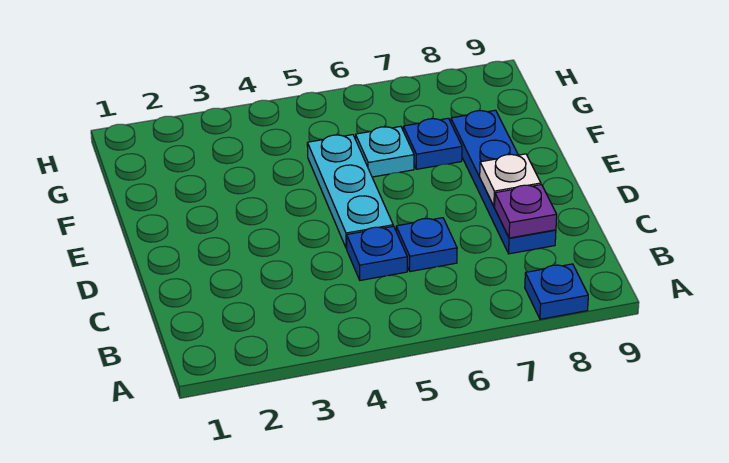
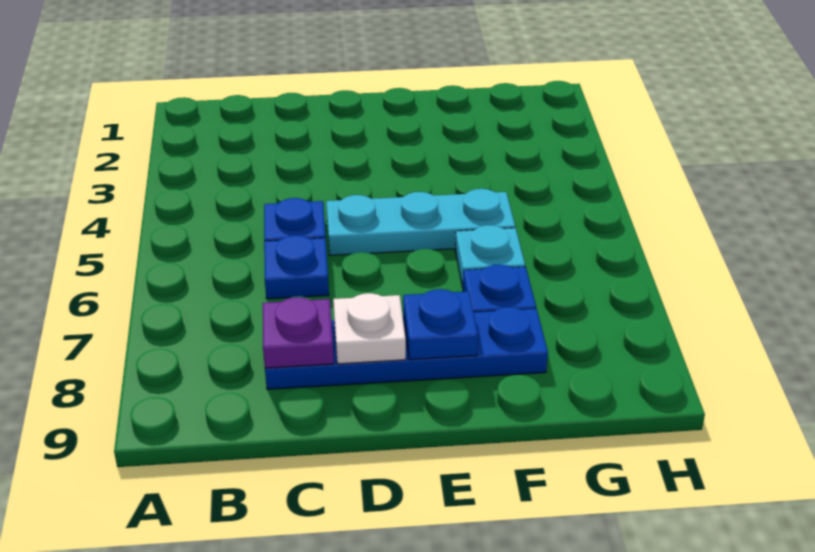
blue 1x1 plate [525,264,588,319] -> blue 1x1 plate moved to [403,289,478,360]

